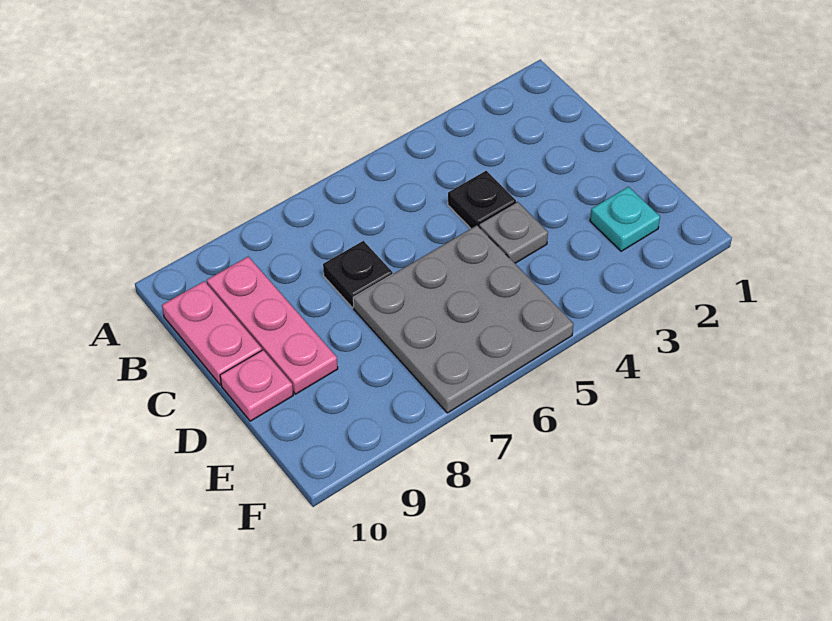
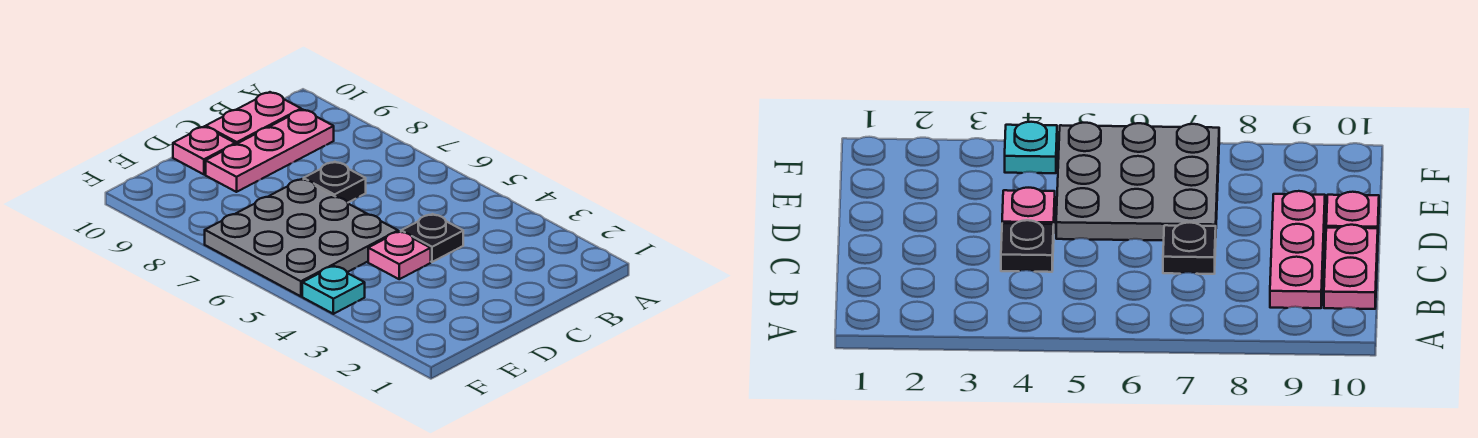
grey 1x1 plate [479,202,548,263] -> pink 1x1 plate [368,231,431,279]
cyan 1x1 plate [590,187,660,251] -> cyan 1x1 plate moved to [302,266,365,314]

